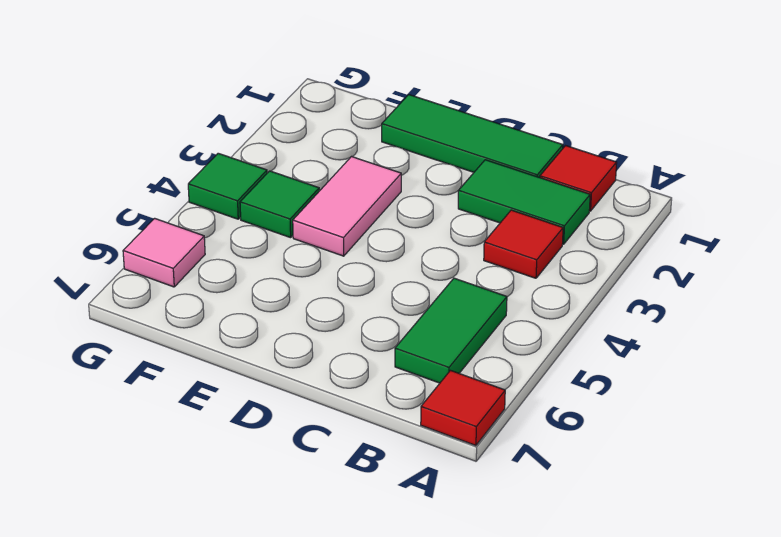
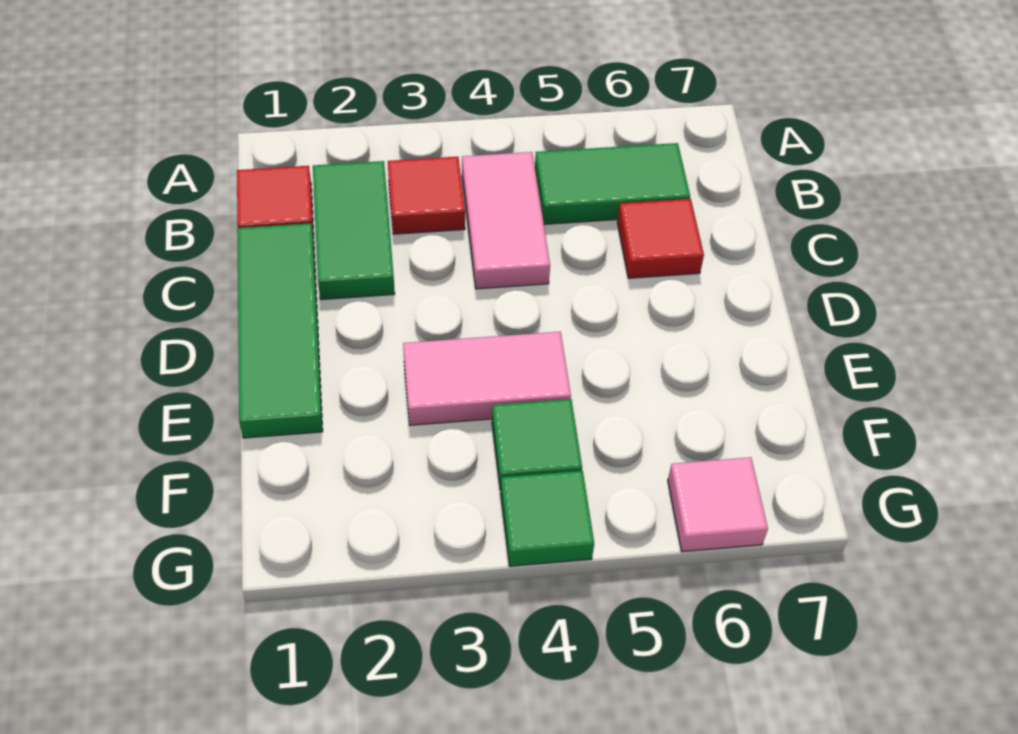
red 1x1 tile [421,371,505,446] -> red 1x1 tile moved to [617,199,704,278]
none -> pink 1x2 tile [462,152,550,289]

